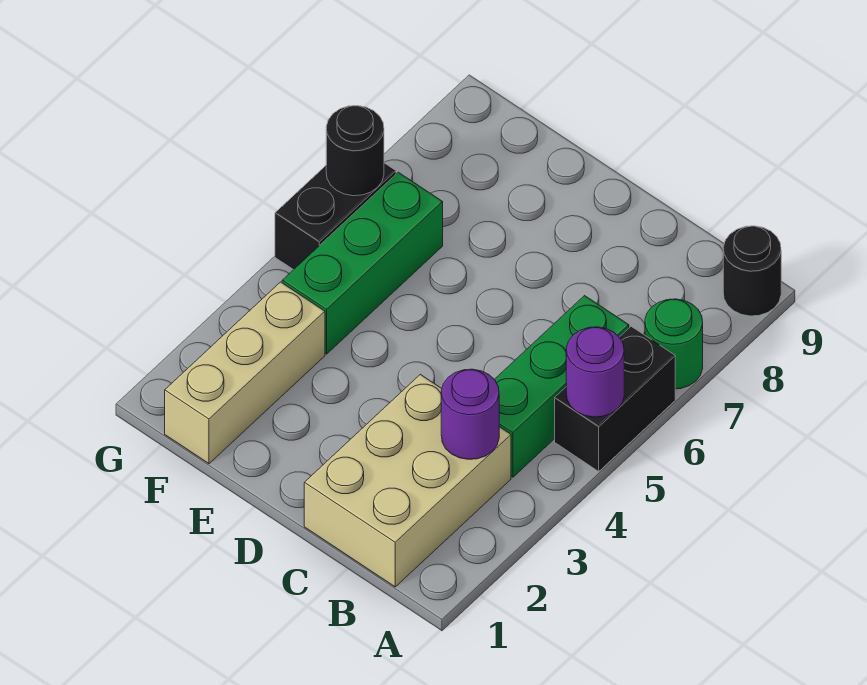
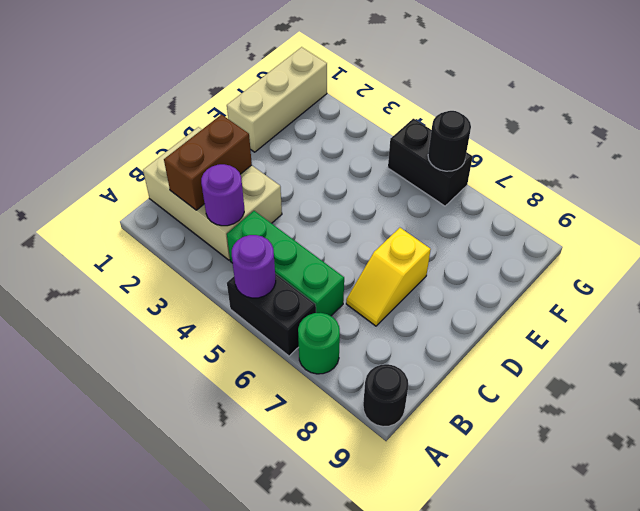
none -> brown 1x2 brick [164,115,252,210]
none -> yellow 1x2 slope [346,228,431,326]
tan 1x3 brick [165,282,325,464] -> tan 1x3 brick turned to [227,47,327,152]
green 1x3 brick [282,172,443,354] -> none

